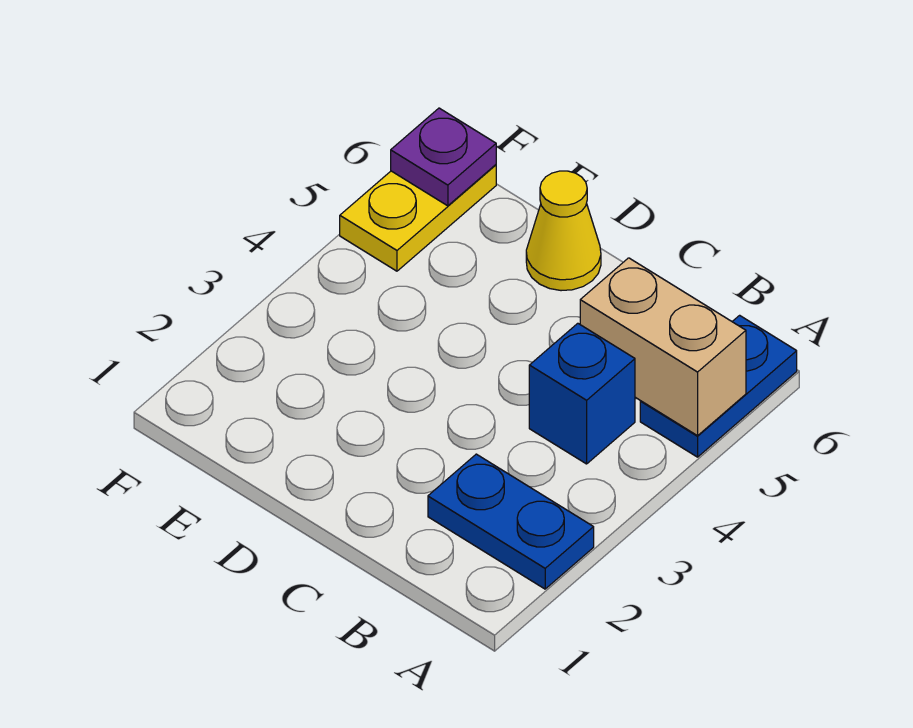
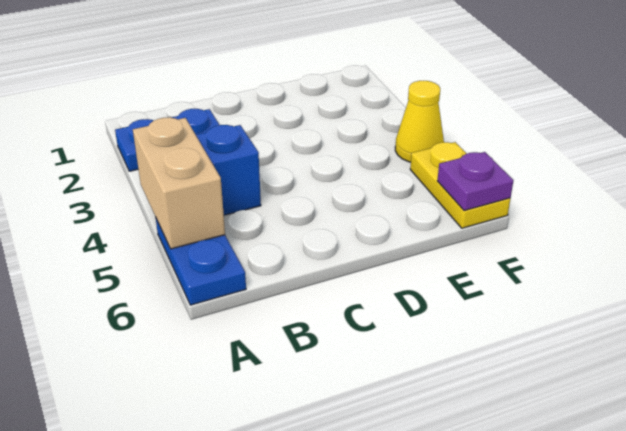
tan 1x2 brick [580,258,746,436] -> tan 1x2 brick turned to [133,117,225,249]
yellow 1x1 cone [526,171,601,291] -> yellow 1x1 cone moved to [395,81,444,162]

